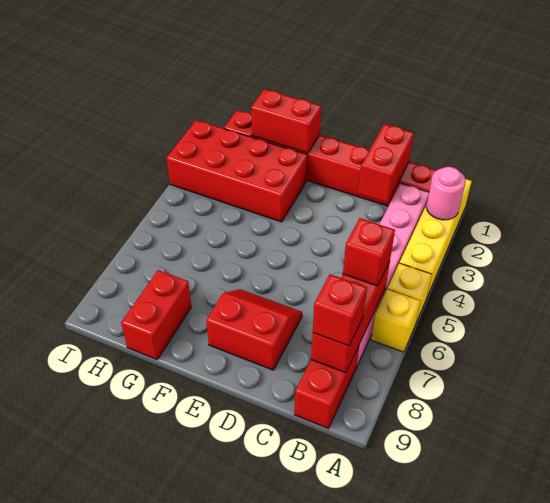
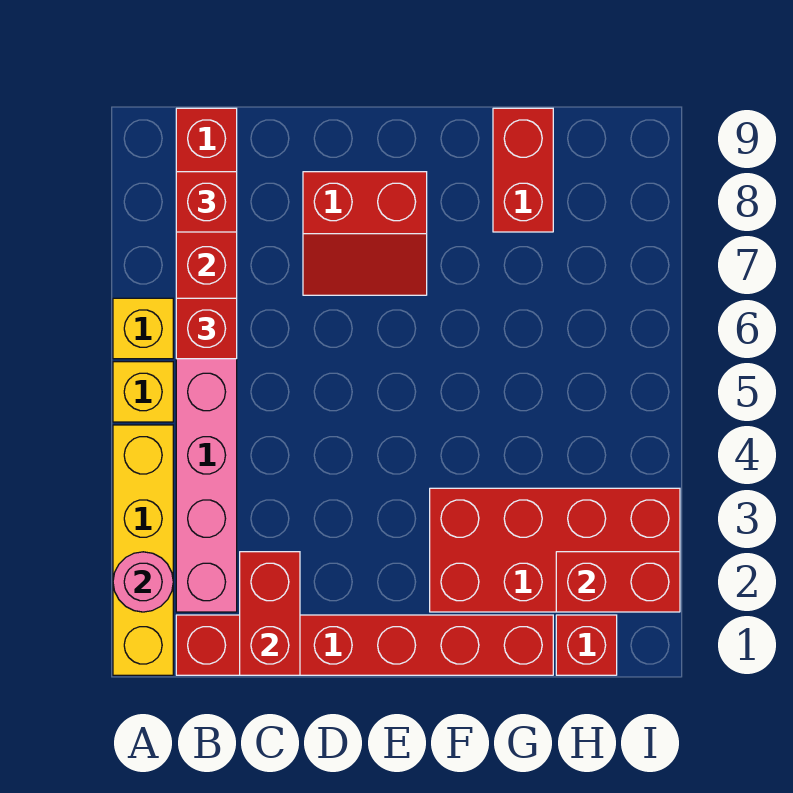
red 1x2 brick [251,89,321,153] -> red 1x2 brick moved to [556,552,680,612]

